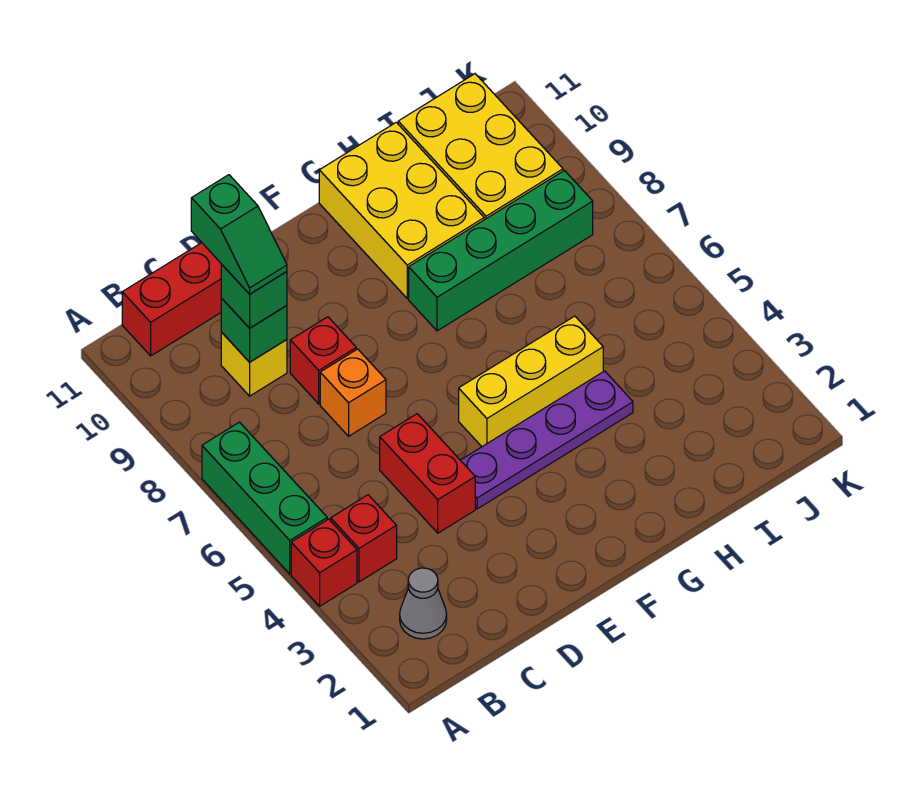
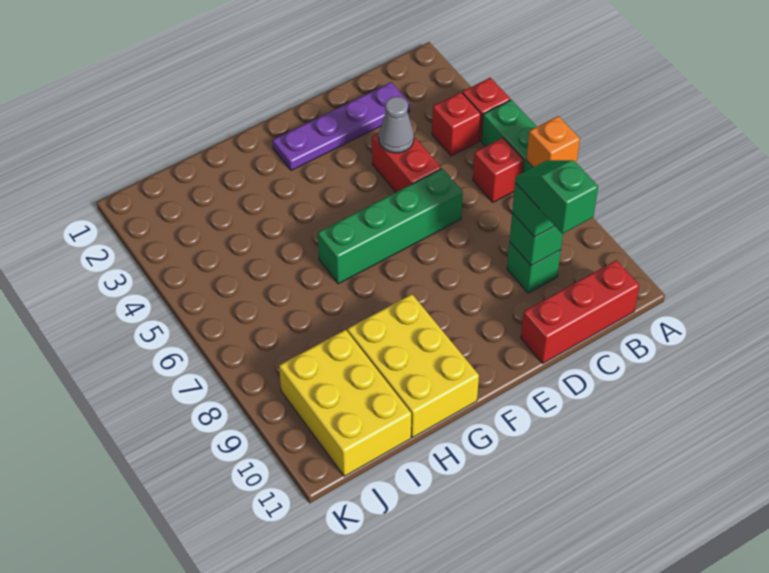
grey 1x1 cone [400,568,447,639] -> grey 1x1 cone moved to [379,97,414,153]
yellow 1x1 brick [221,332,287,396] -> green 1x1 brick [507,242,561,293]
orange 1x1 brick [320,349,386,436] -> orange 1x1 brick moved to [526,116,580,167]
red 1x1 brick [290,317,356,404] -> red 1x1 brick moved to [473,138,524,202]
purple 1x4 plate [461,371,633,509] -> purple 1x4 plate moved to [273,82,410,170]
yellow 1x3 brick [459,316,603,447] -> none
green 1x4 brick [409,171,593,331] -> green 1x4 brick moved to [318,169,463,284]

